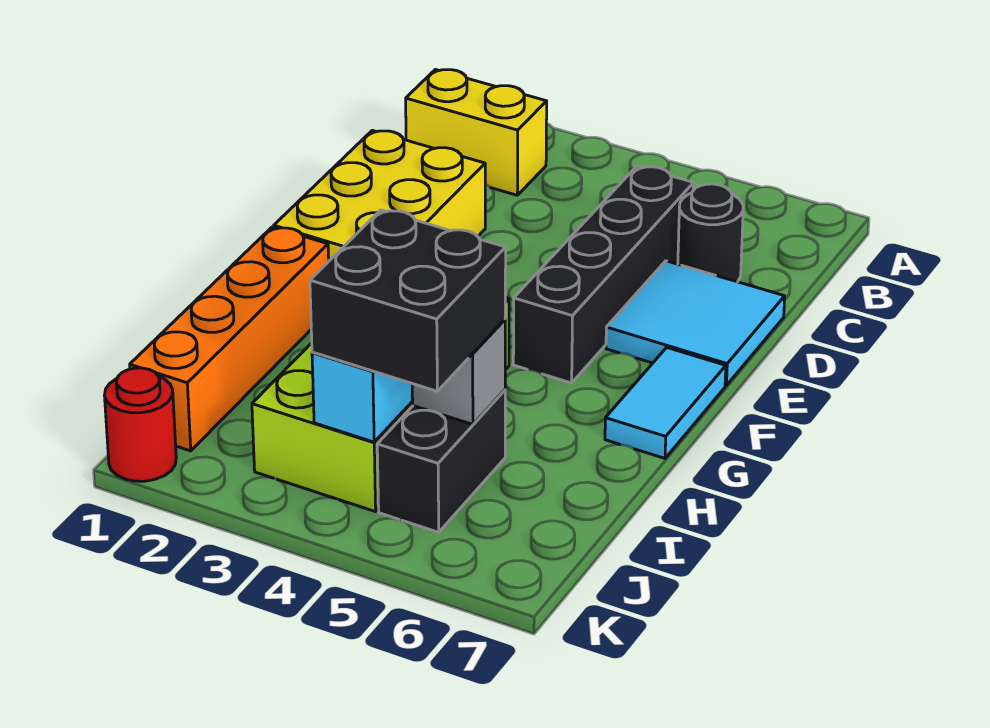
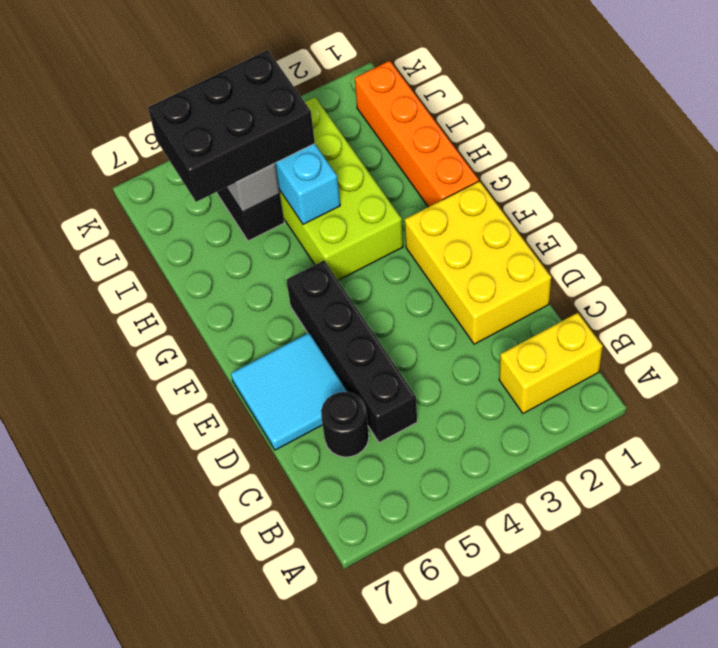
cyan 1x2 tile [605,348,726,458] -> none
black 2x2 brick [310,210,506,391] -> black 2x3 brick [148,50,315,202]
red 1x1 round brick [104,368,176,481] -> none

